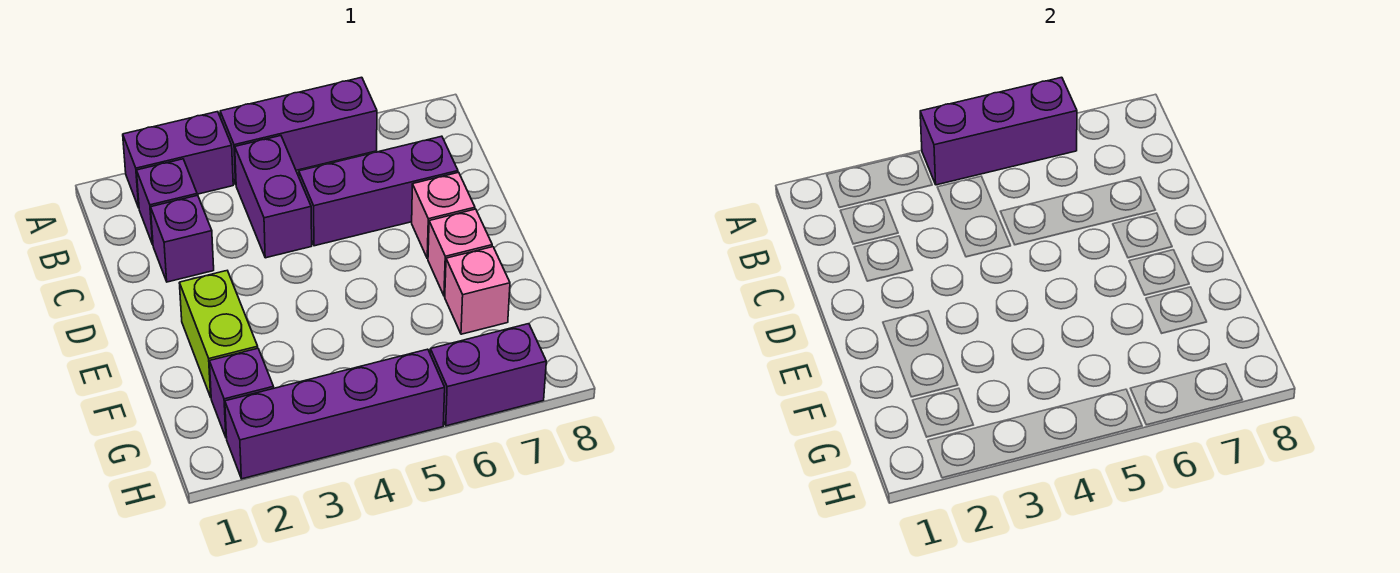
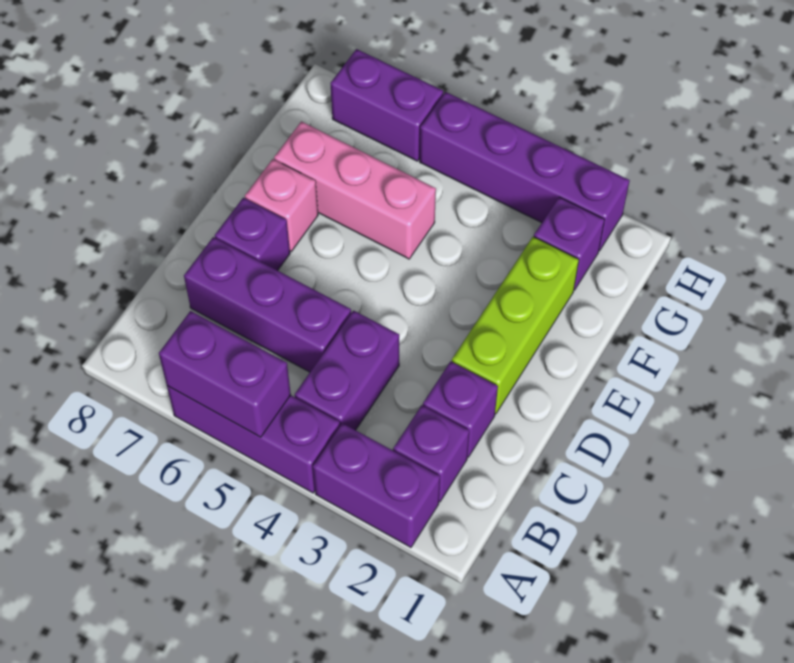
purple 1x3 brick [920,77,1077,185] -> purple 1x2 brick [159,311,291,437]
pink 1x1 brick [412,172,475,259] -> purple 1x1 brick [215,198,290,271]
lime 1x2 brick [179,271,258,397] -> lime 1x3 brick [452,237,579,414]
pink 1x1 brick [445,247,510,334] -> pink 1x3 brick [274,121,436,259]

